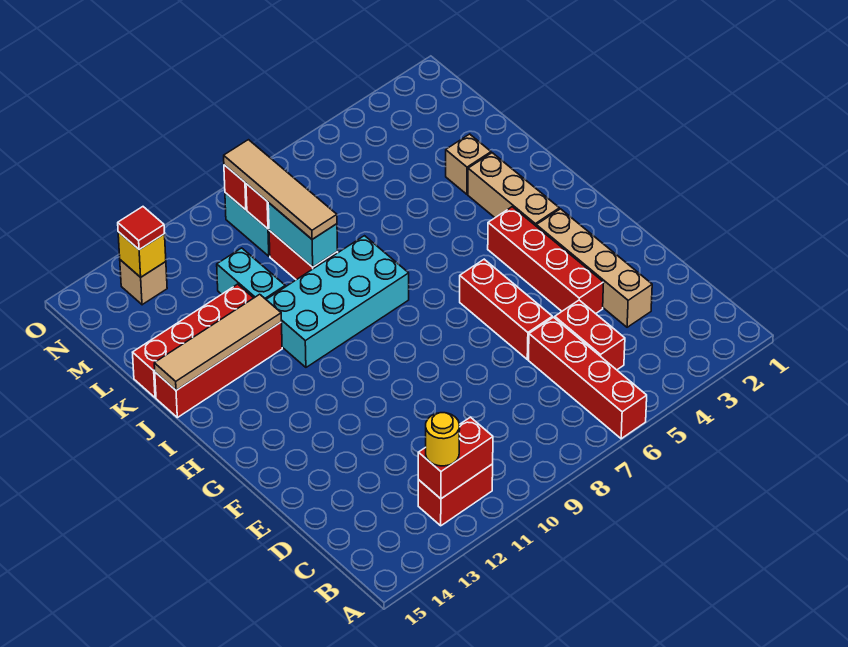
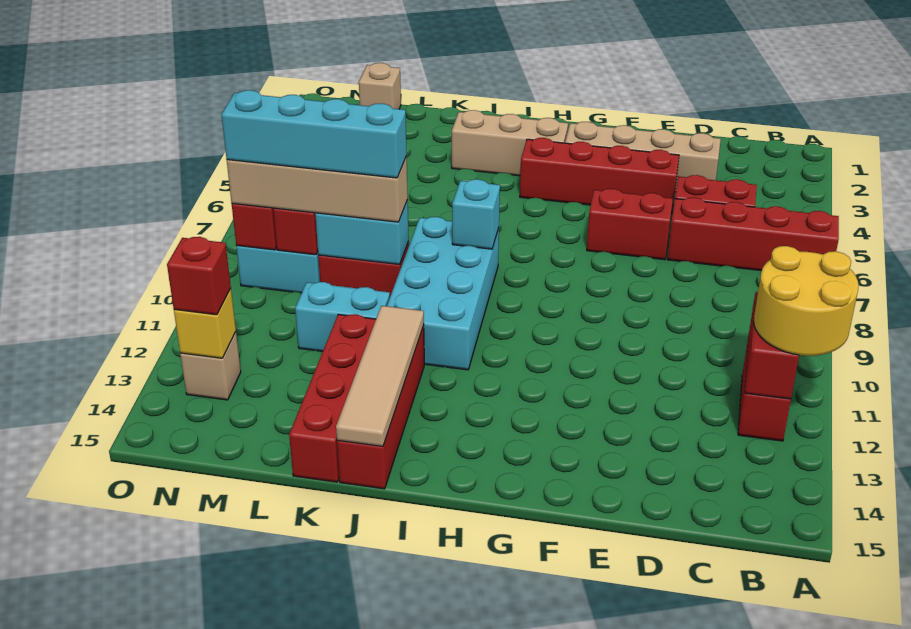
yellow 1x1 round brick [426,413,460,466] -> yellow 2x2 round brick [754,246,859,356]
red 1x3 brick [460,259,552,359] -> red 1x2 brick [587,189,673,260]
none -> cyan 1x1 brick [452,179,500,249]
tan 1x1 brick [446,134,491,194] -> tan 1x1 brick moved to [359,63,401,109]
tan 1x4 tile [224,140,337,239] -> tan 1x4 brick [227,156,408,222]
none -> cyan 1x4 brick [221,90,407,178]
red 1x1 tile [118,207,165,250] -> red 1x1 brick [167,237,231,315]

